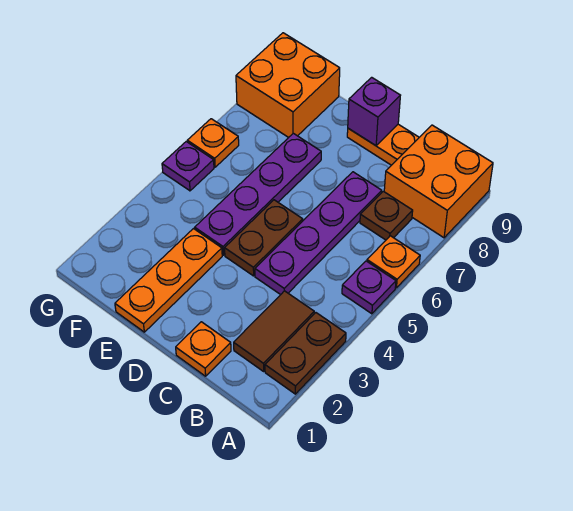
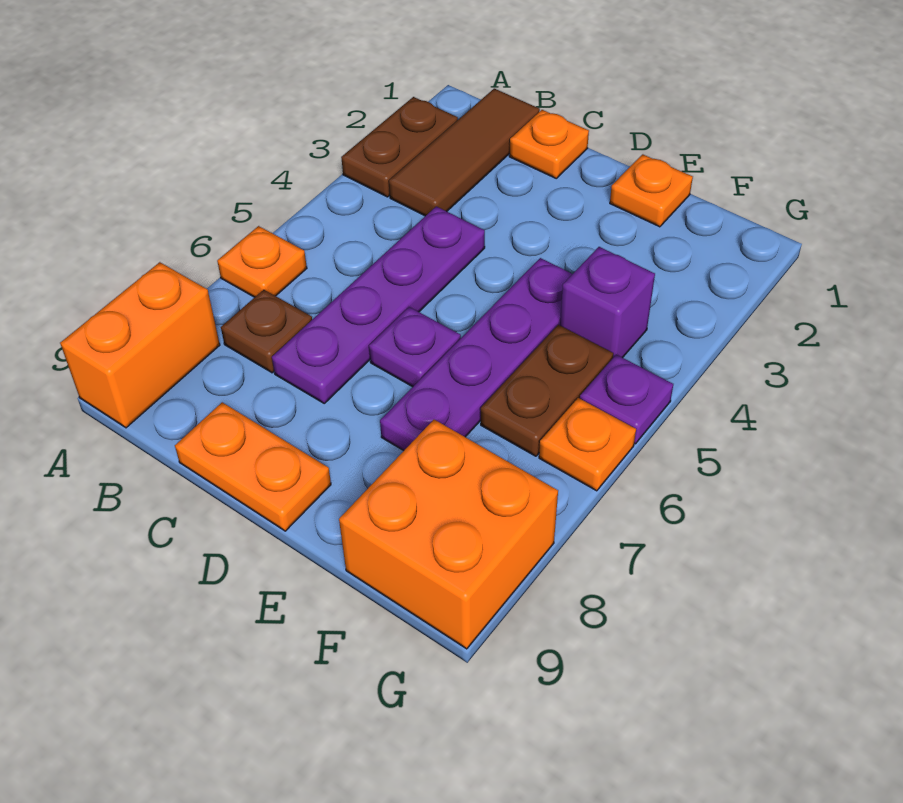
purple 1x1 plate [342,261,396,314] -> purple 1x1 plate moved to [369,307,461,387]
orange 2x2 brick [384,125,493,238] -> orange 1x2 brick [60,262,220,428]
brown 1x2 tile [234,291,314,371] -> brown 1x3 tile [389,89,540,216]
brown 1x2 plate [225,200,303,276] -> brown 1x2 plate moved to [481,325,613,456]
purple 1x1 brick [348,77,400,146] -> purple 1x1 brick moved to [560,247,655,358]
orange 1x3 plate [115,229,222,332] -> orange 1x1 plate [610,154,693,227]

